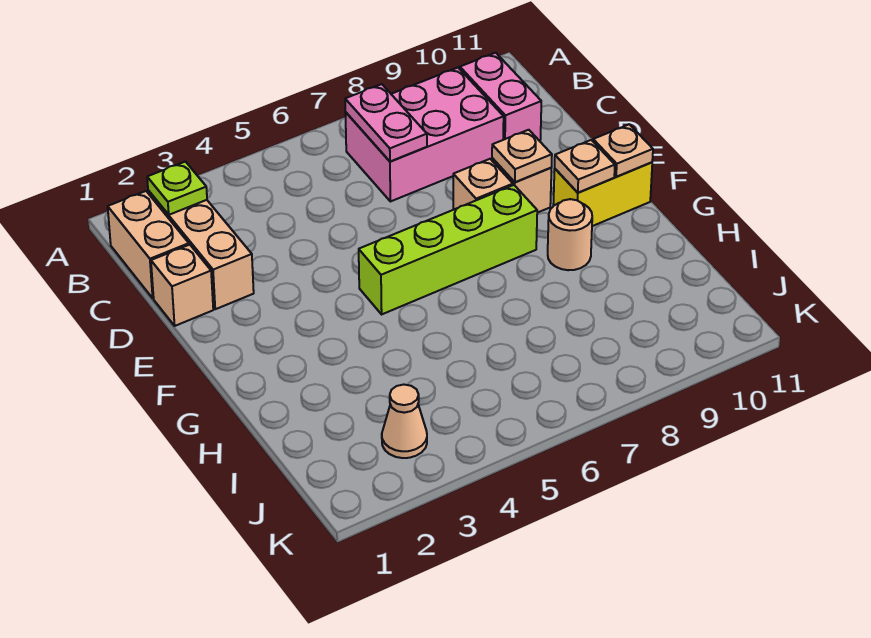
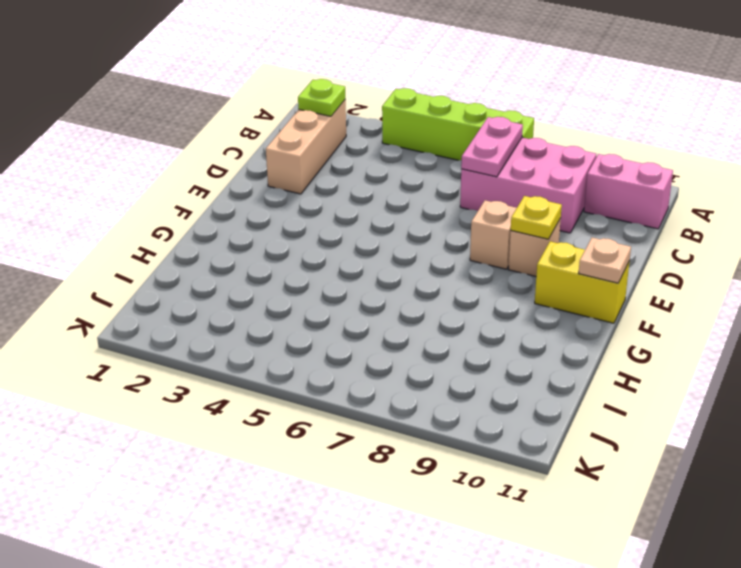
tan 1x2 brick [108,191,189,298] -> none
pink 1x2 brick [460,53,541,141] -> pink 1x2 brick turned to [584,154,673,229]
tan 1x1 brick [151,245,213,326] -> none
tan 1x1 plate [492,130,552,182] -> yellow 1x1 plate [511,196,562,239]
lime 1x4 brick [359,185,537,314] -> lime 1x4 brick moved to [382,88,534,160]
tan 1x1 plate [555,140,615,193] -> none
tan 1x1 round brick [548,199,592,270] -> none
tan 1x1 cone [382,385,427,458] -> none

